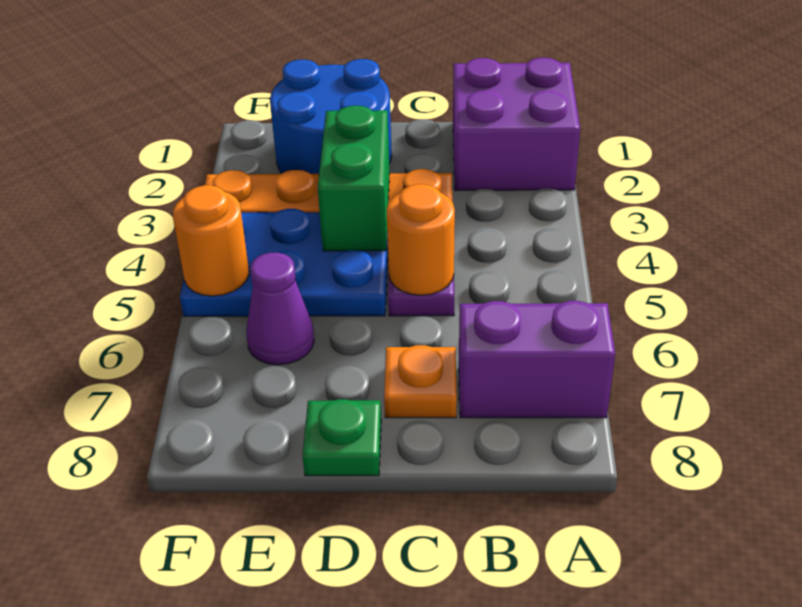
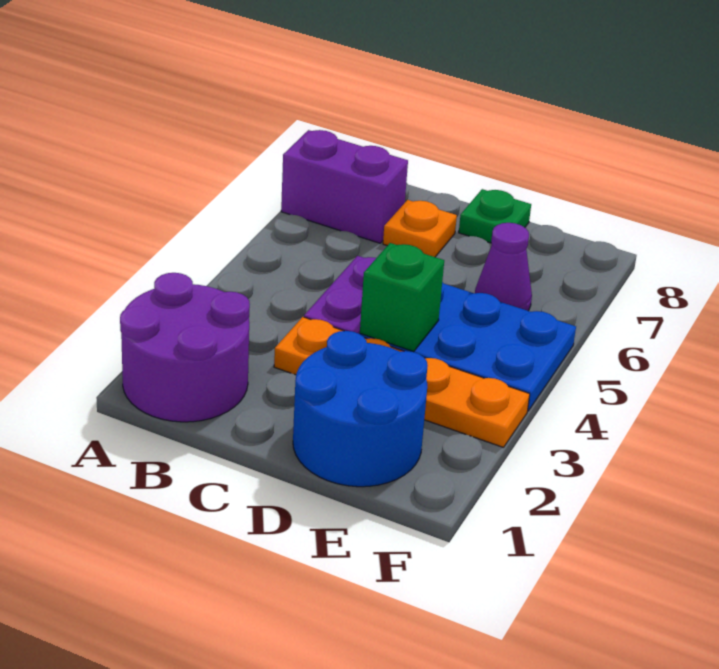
purple 2x2 brick [453,58,580,191] -> purple 2x2 round brick [120,273,250,422]
orange 1x1 round brick [387,184,455,295] -> none
green 1x2 brick [318,106,390,251] -> green 1x1 brick [360,243,444,352]
orange 1x1 round brick [173,185,249,296] -> none

